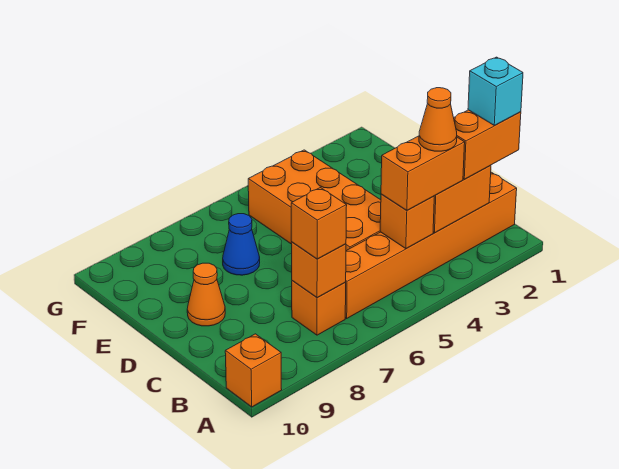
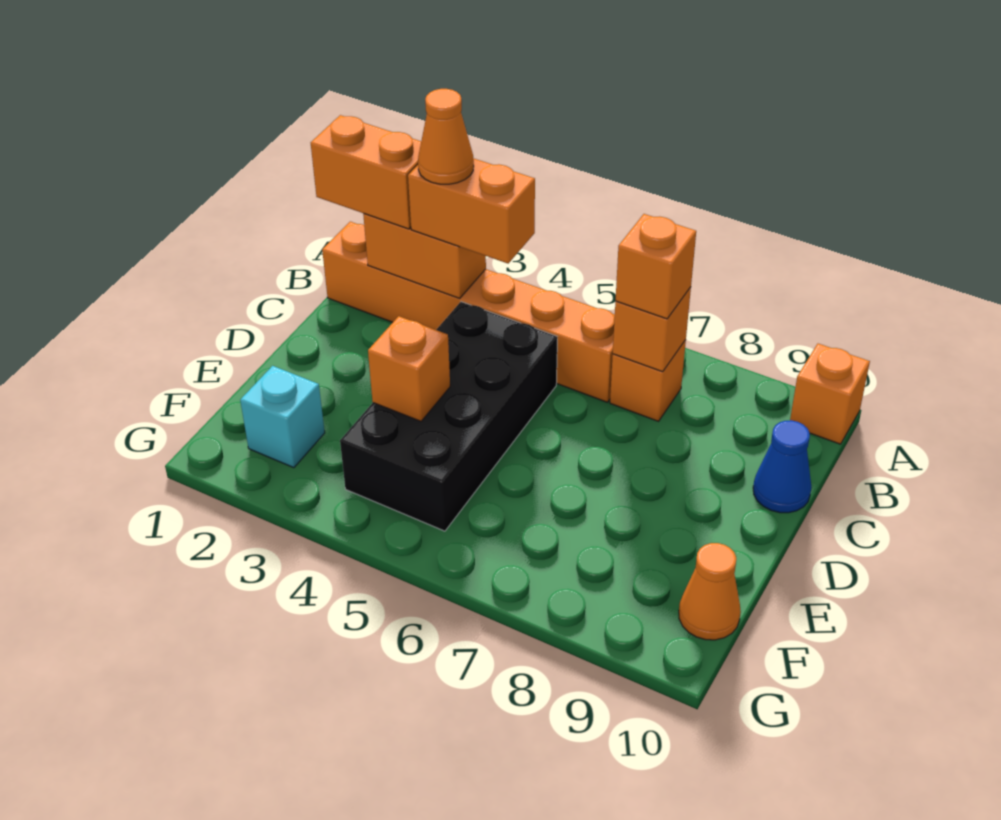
cyan 1x1 brick [468,57,523,126] -> cyan 1x1 brick moved to [240,366,325,468]
orange 1x1 brick [380,194,434,249] -> orange 1x1 brick moved to [368,316,450,421]
orange 2x4 brick [248,150,381,251] -> black 2x4 brick [340,302,557,531]
orange 1x1 cone [187,263,225,326] -> orange 1x1 cone moved to [679,543,741,640]
blue 1x1 cone [223,214,260,275] -> blue 1x1 cone moved to [753,420,811,513]

